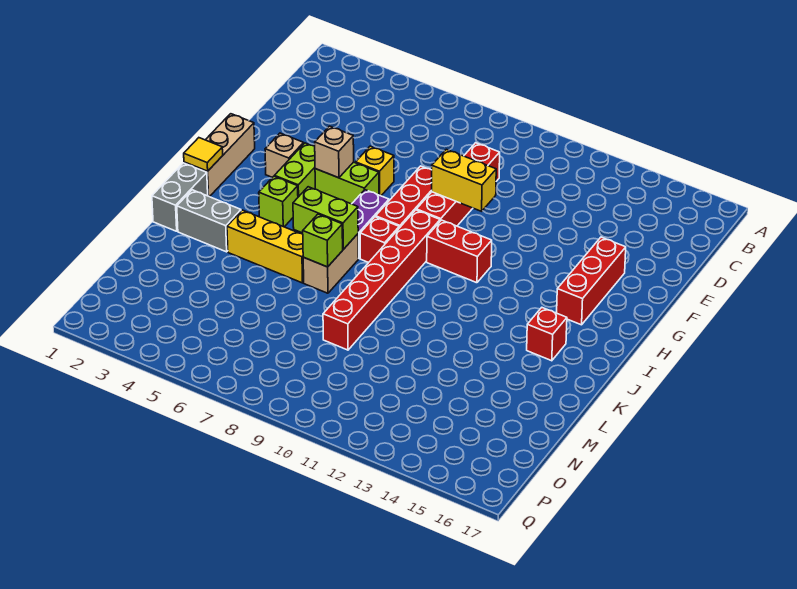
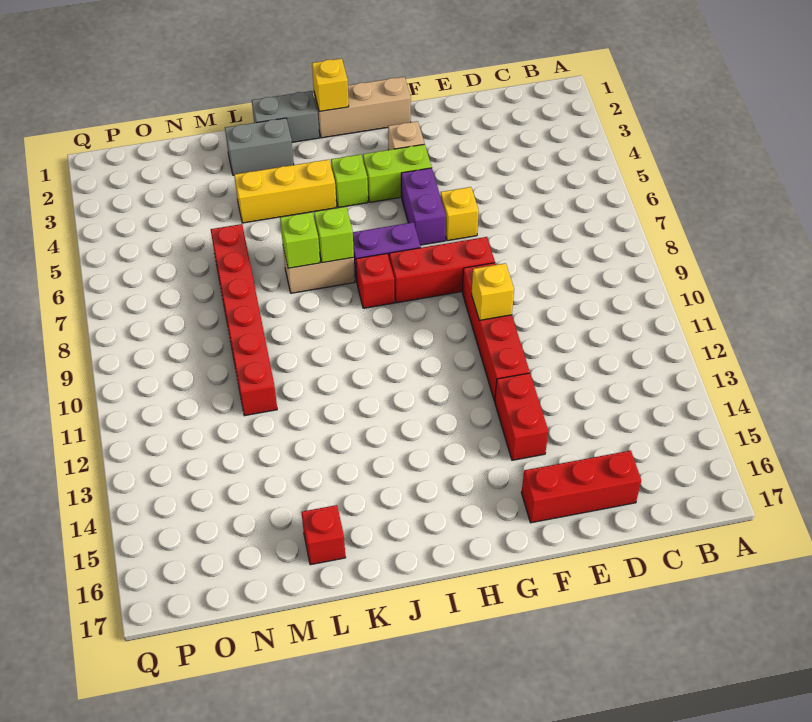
red 1x4 brick [416,143,500,226] -> red 1x4 brick turned to [462,263,530,401]
yellow 1x2 brick [432,149,496,211] -> yellow 1x1 brick [472,263,514,320]
red 1x3 brick [557,237,626,325] -> red 1x3 brick moved to [521,451,641,523]
lime 1x2 brick [315,162,379,204] -> purple 1x2 brick [401,168,446,245]
tan 1x1 brick [315,126,354,178] -> none
red 1x6 brick [323,210,440,350] -> red 1x6 brick turned to [211,224,277,416]
red 1x2 brick [427,220,492,283] -> red 1x2 brick moved to [495,373,548,460]
yellow 1x1 tile [184,138,223,171] -> yellow 1x1 brick [312,58,349,112]
lime 1x2 brick [293,187,358,249] -> lime 1x1 brick [314,207,354,263]
red 1x1 brick [527,308,567,361] -> red 1x1 brick moved to [301,505,346,565]
grey 1x2 brick [177,190,241,252] -> grey 1x2 brick turned to [225,118,294,175]
yellow 1x3 brick [227,210,304,283] -> yellow 1x3 brick turned to [234,160,337,223]

